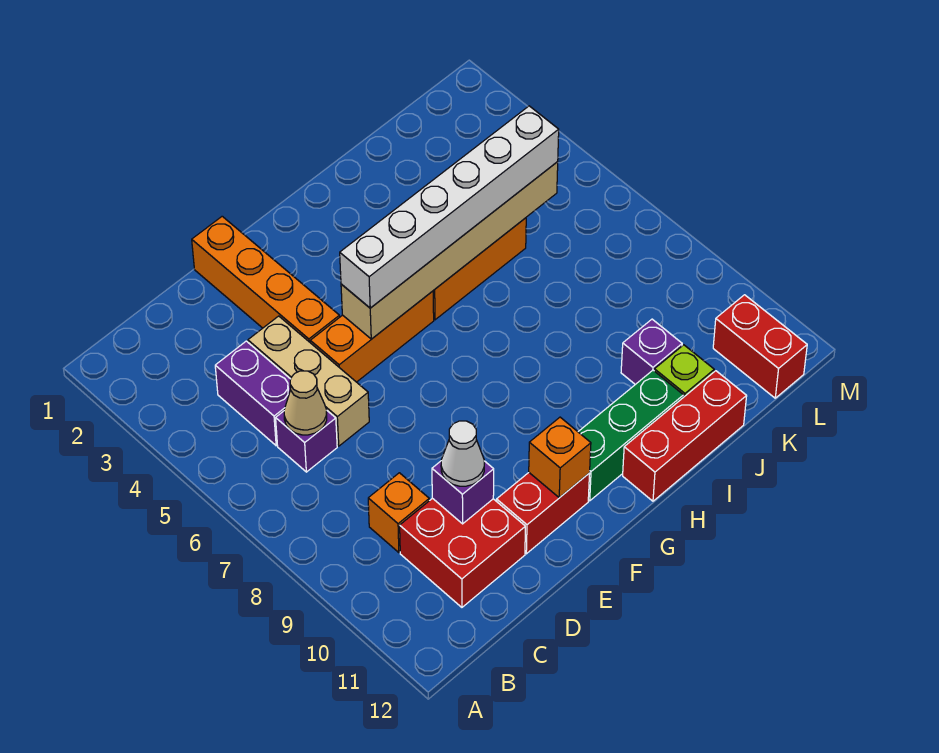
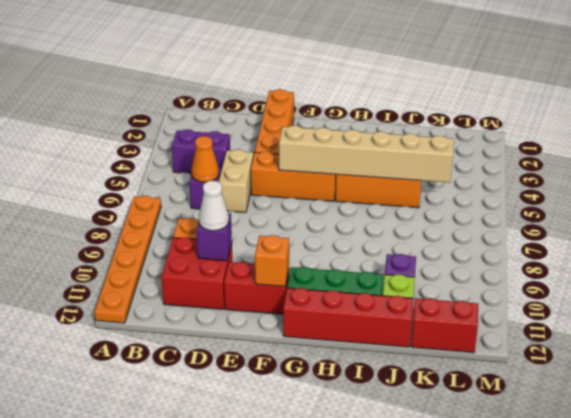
none -> orange 1x6 plate [95,196,161,323]
purple 1x2 brick [215,341,291,446] -> purple 1x2 brick turned to [172,129,230,174]
tan 1x1 cone [284,371,327,435] -> orange 1x1 cone [191,136,219,182]
tan 1x3 brick [248,316,369,446] -> tan 1x2 brick [219,150,253,212]
white 1x6 brick [340,106,559,308] -> none
red 1x3 brick [623,371,747,501] -> red 1x4 brick [283,288,413,347]
red 1x2 brick [713,295,807,398] -> red 1x2 brick turned to [411,298,478,353]

